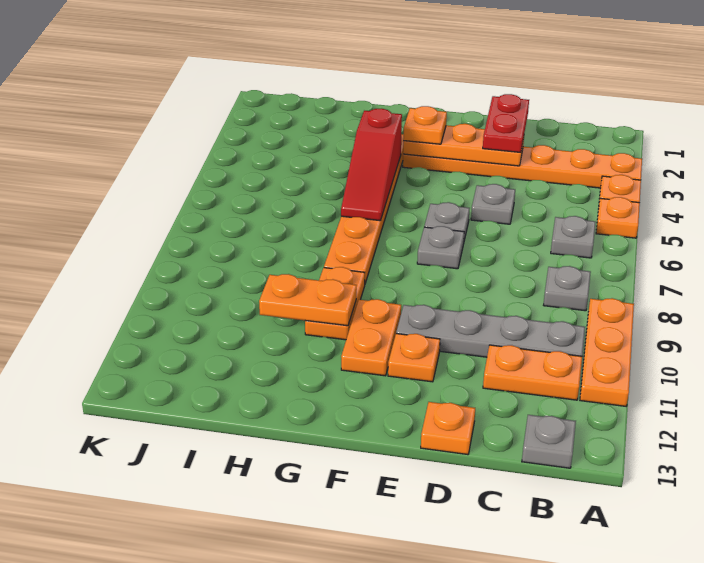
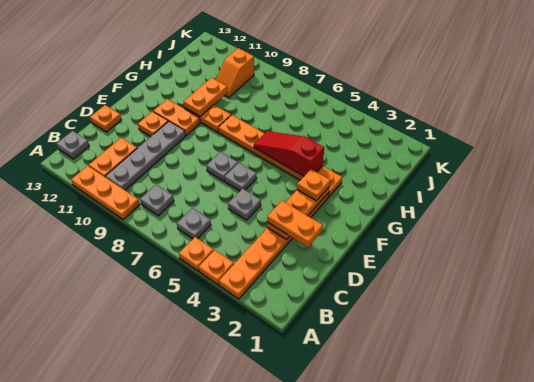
red 1x2 plate [483,94,529,152] -> orange 1x2 plate [267,201,323,247]
none -> orange 1x2 slope [216,48,254,98]

